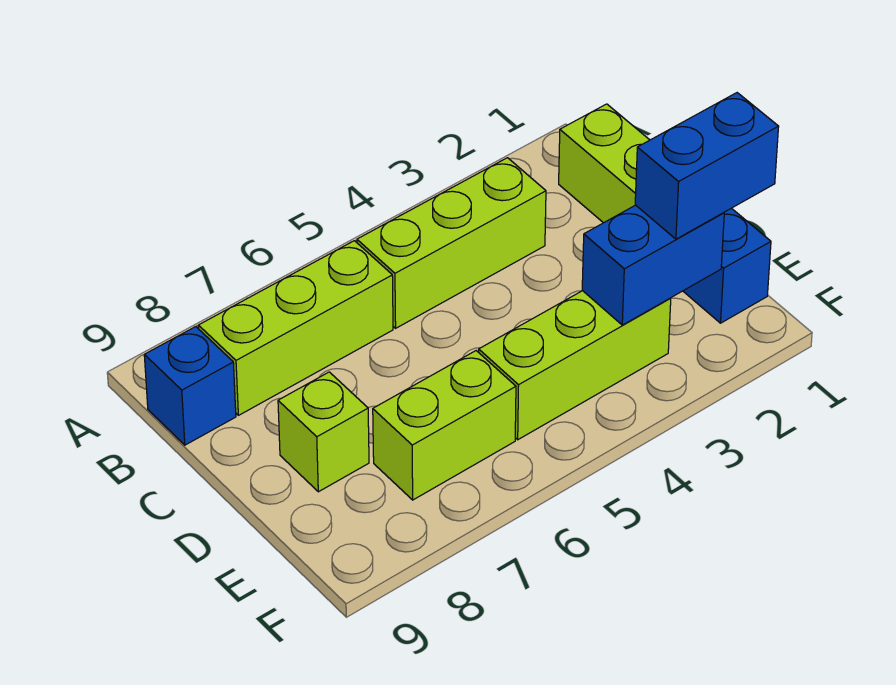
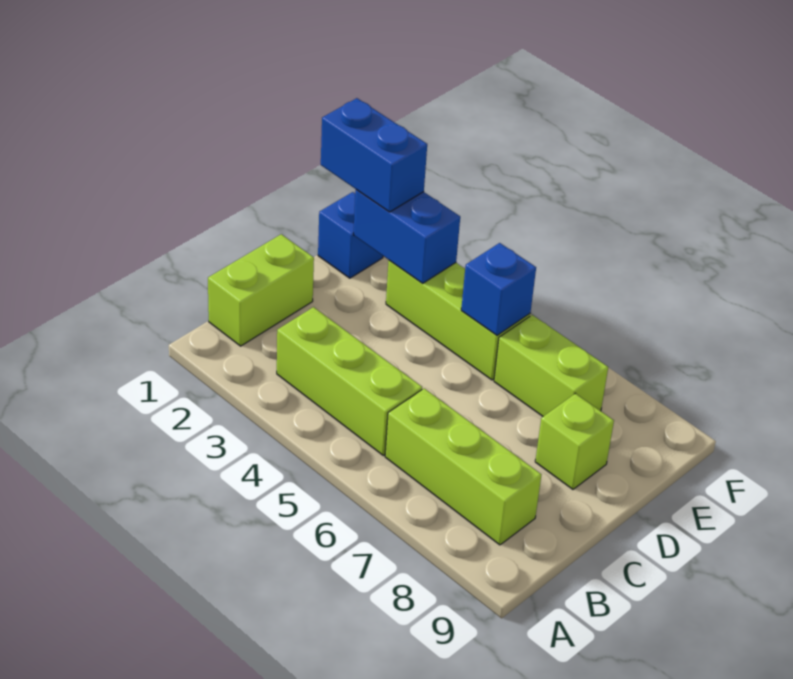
blue 1x1 brick [144,326,236,445] -> blue 1x1 brick moved to [461,243,536,335]

